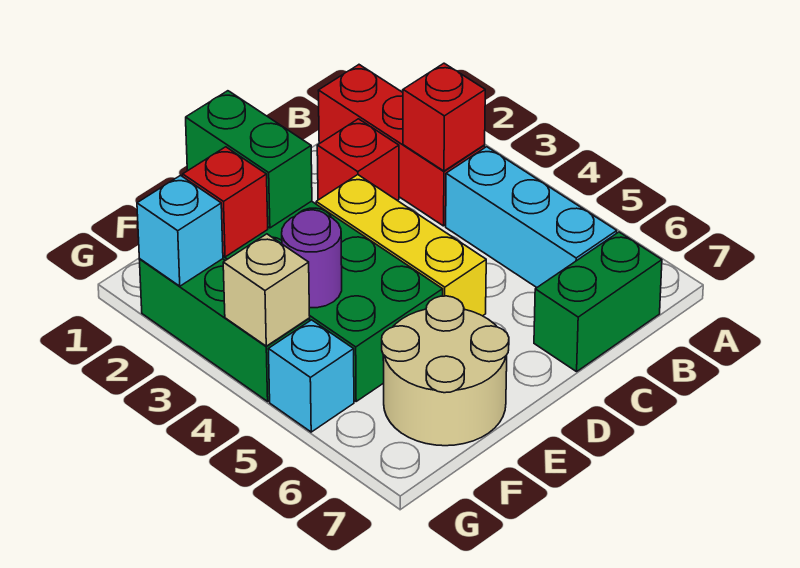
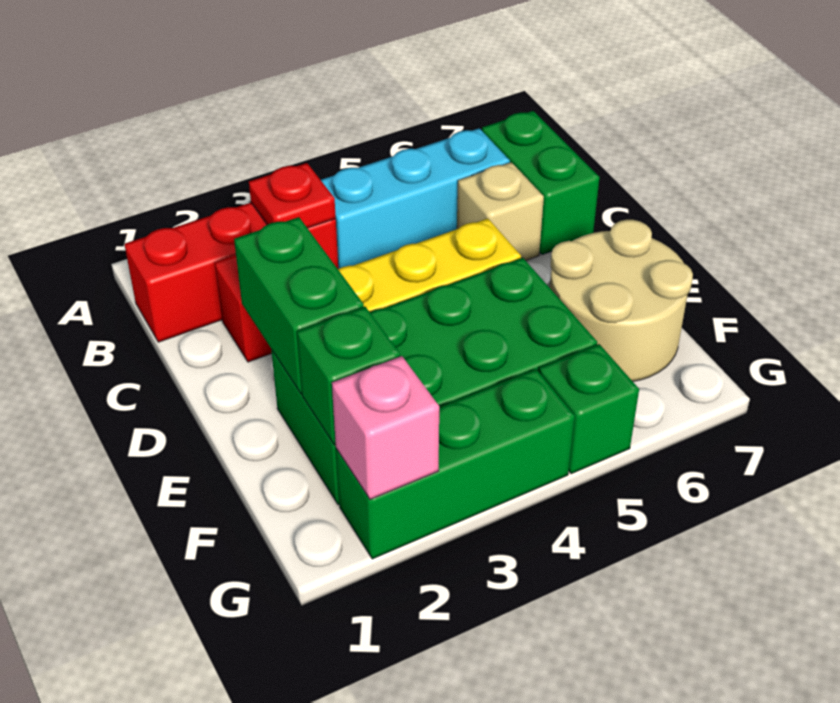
red 1x1 brick [403,63,485,171] -> red 1x1 plate [249,163,336,228]
green 1x2 brick [186,91,312,228] -> green 1x2 brick turned to [234,217,364,394]
red 1x1 brick [183,147,268,257] -> green 1x1 brick [297,307,400,445]
purple 1x1 round brick [282,210,342,308] -> none
cyan 1x1 brick [137,176,223,286] -> pink 1x1 brick [332,356,439,499]
tan 1x1 brick [223,234,310,346] -> tan 1x1 brick moved to [457,162,544,261]
cyan 1x1 brick [268,320,354,432] -> green 1x1 brick [539,344,639,474]

